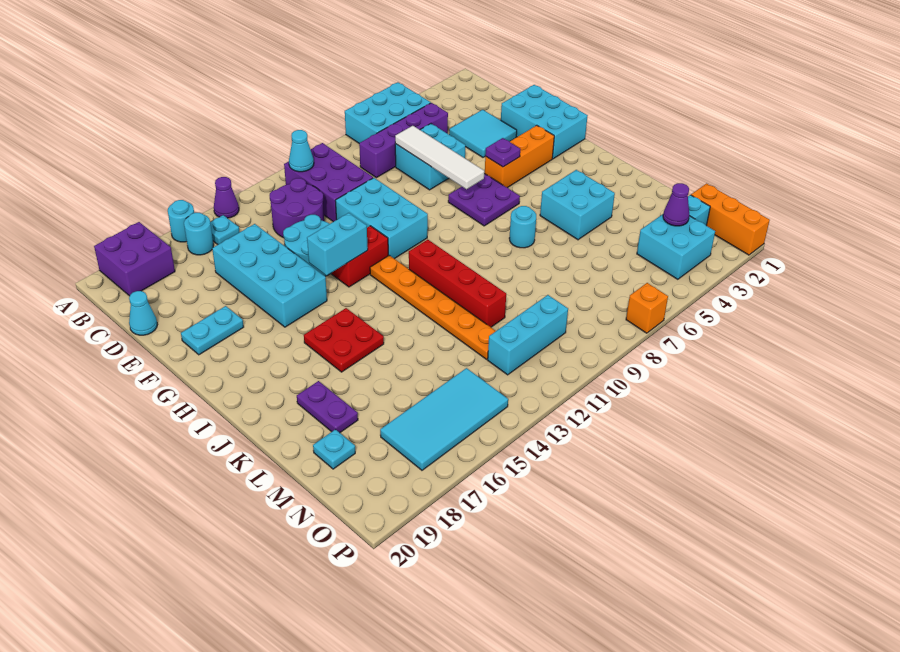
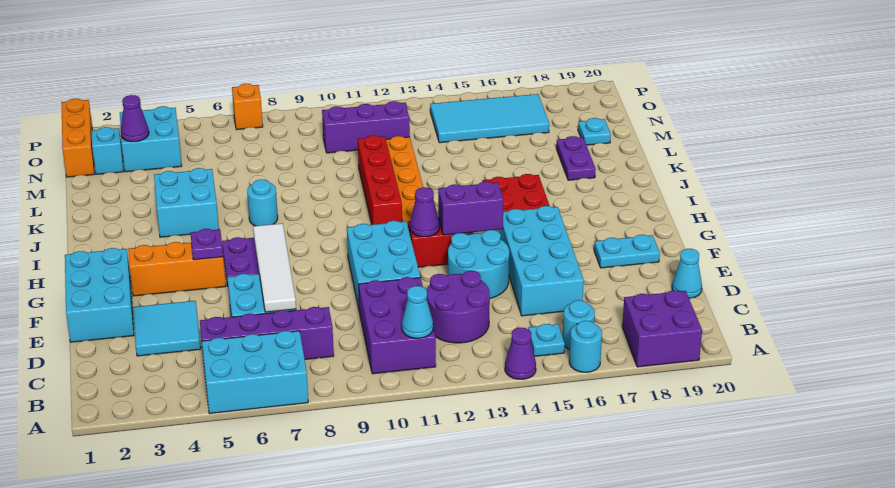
none -> purple 1x1 cone [410,187,439,237]
cyan 1x2 brick [307,213,368,275] -> purple 1x2 brick [438,182,504,235]
cyan 1x3 brick [488,295,568,375] -> purple 1x3 brick [322,101,410,153]

